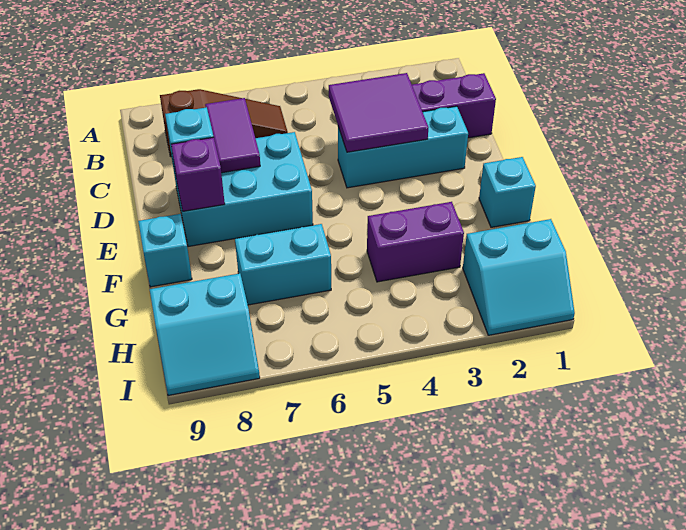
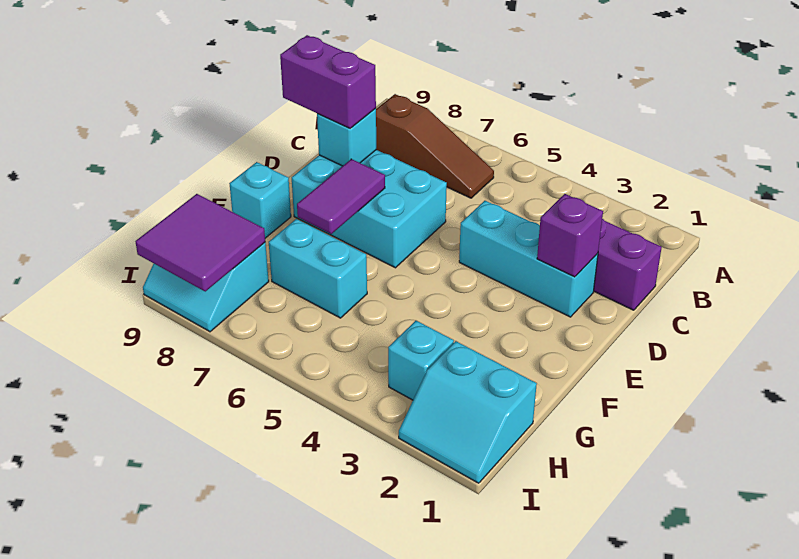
purple 2x2 tile [329,73,428,152] -> purple 2x2 tile moved to [135,194,265,291]
purple 1x2 tile [205,98,260,173] -> purple 1x2 tile moved to [297,159,385,234]
purple 1x1 brick [171,137,225,211] -> purple 1x1 brick moved to [537,194,603,277]
cyan 1x1 brick [479,157,536,227] -> cyan 1x1 brick moved to [388,321,454,400]
purple 1x2 brick [367,202,464,282] -> purple 1x2 brick moved to [280,35,376,128]

